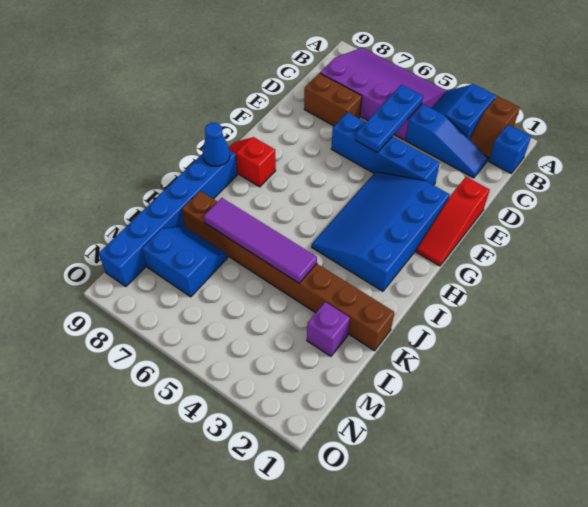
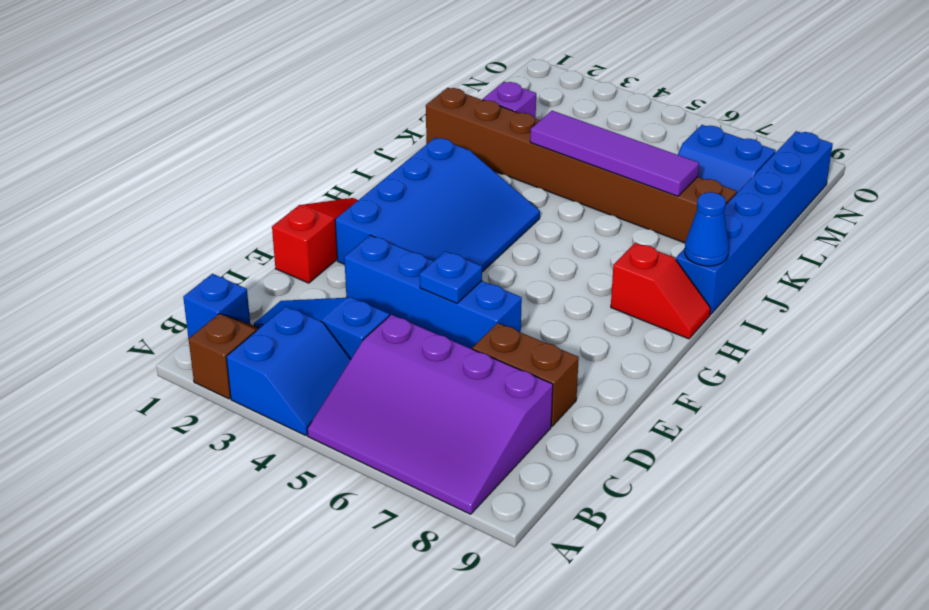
blue 1x3 plate [356,85,423,152] -> blue 1x1 plate [420,251,482,304]

